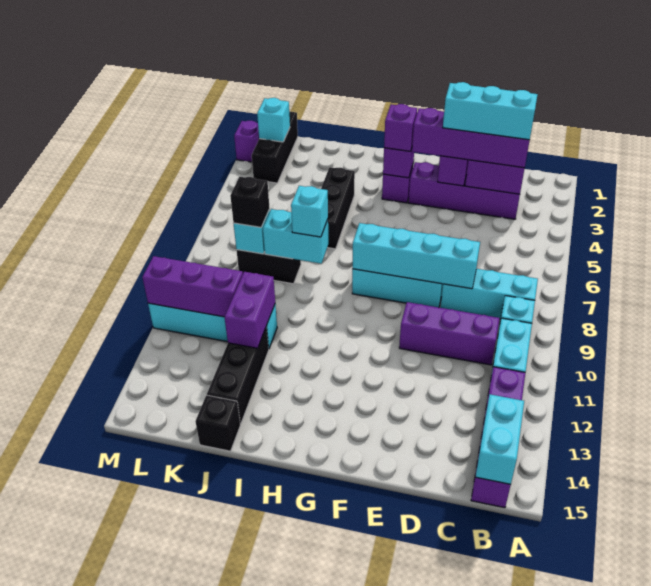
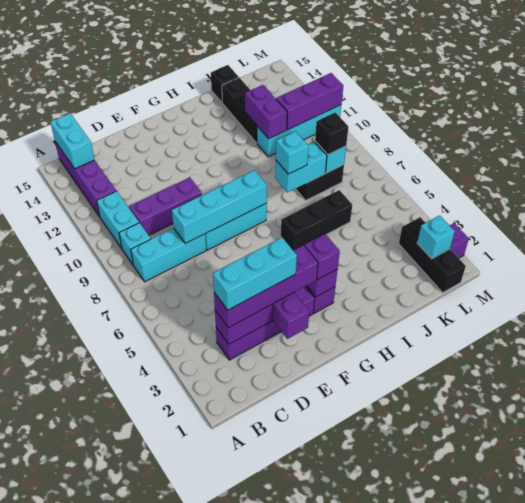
black 1x3 brick [321,167,355,249] -> black 1x3 brick turned to [281,190,352,250]

